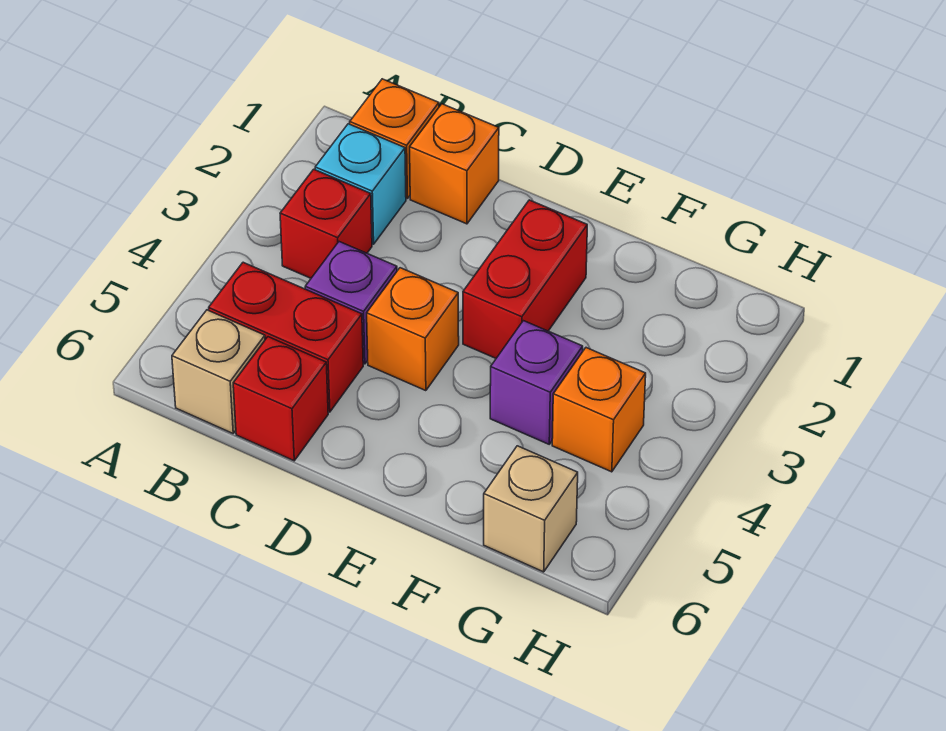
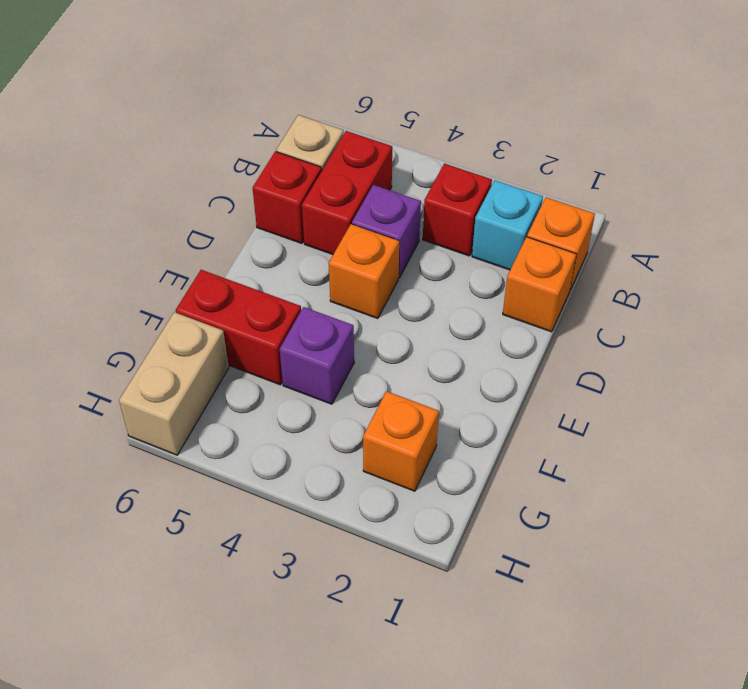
red 1x2 brick [463,200,587,358] -> red 1x2 brick moved to [176,270,301,385]
orange 1x1 brick [552,348,646,472] -> orange 1x1 brick moved to [363,391,439,491]
tan 1x1 brick [484,446,578,572] -> tan 1x2 brick [119,312,229,455]

